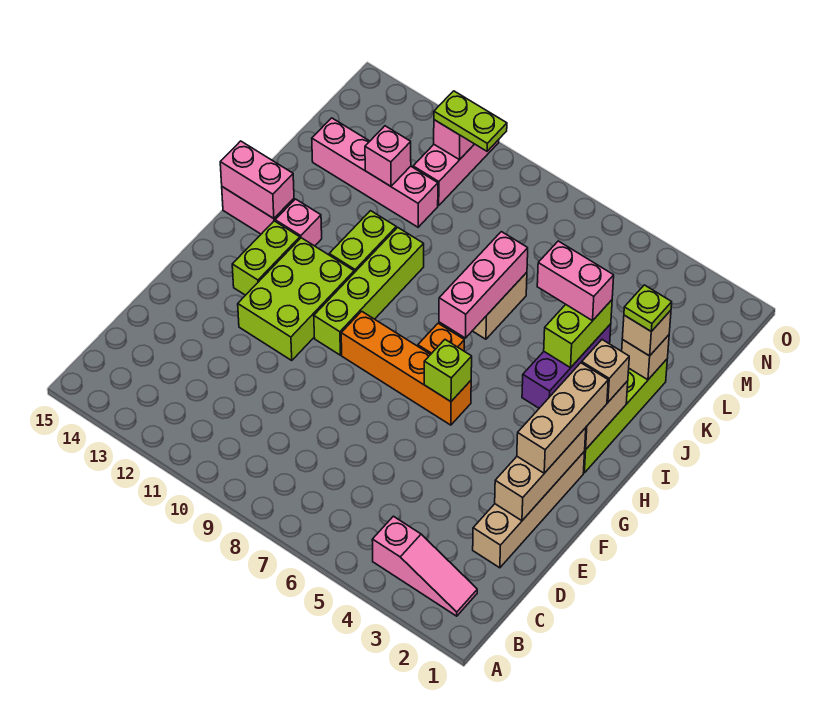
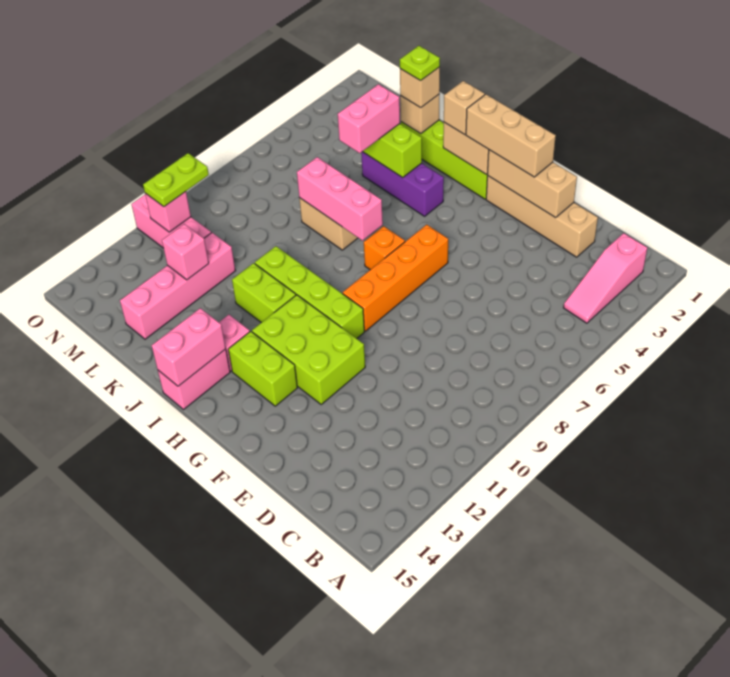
pink 1x3 slope [372,516,477,616] -> pink 1x3 slope turned to [564,233,647,323]
lime 1x1 brick [424,340,472,402] -> none

